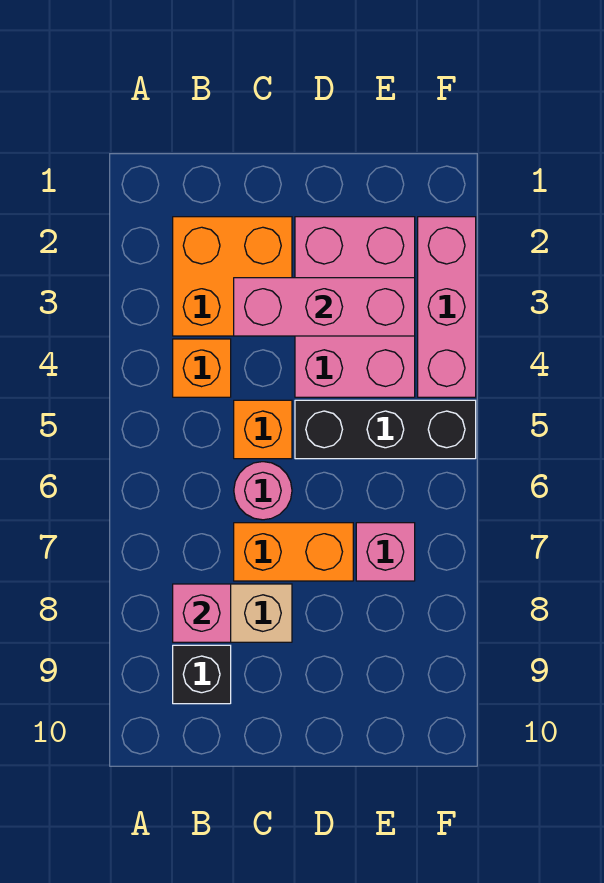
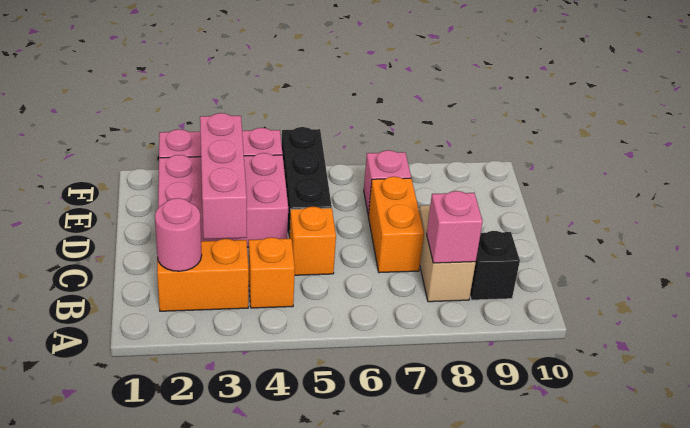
orange 2x2 brick [173,217,292,336] -> orange 1x2 brick [157,239,249,311]
pink 1x1 round brick [234,462,292,520] -> pink 1x1 round brick moved to [155,198,202,271]

